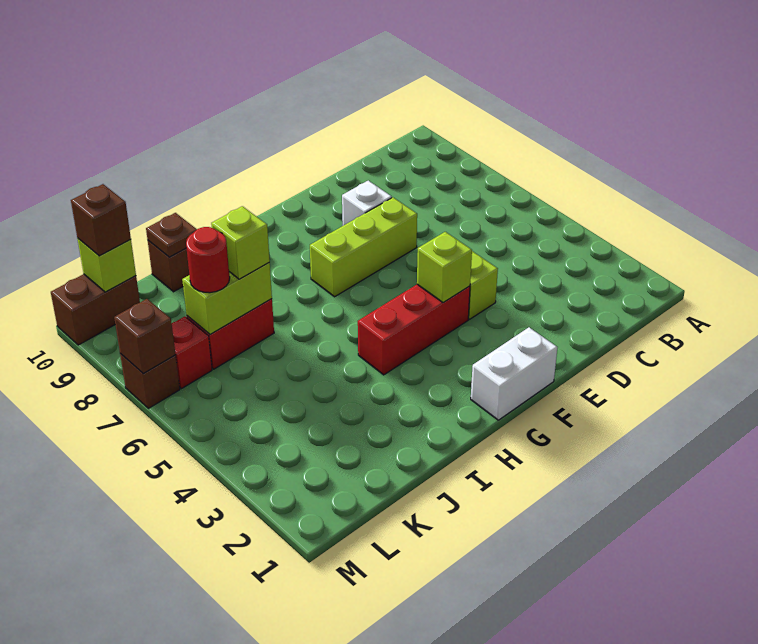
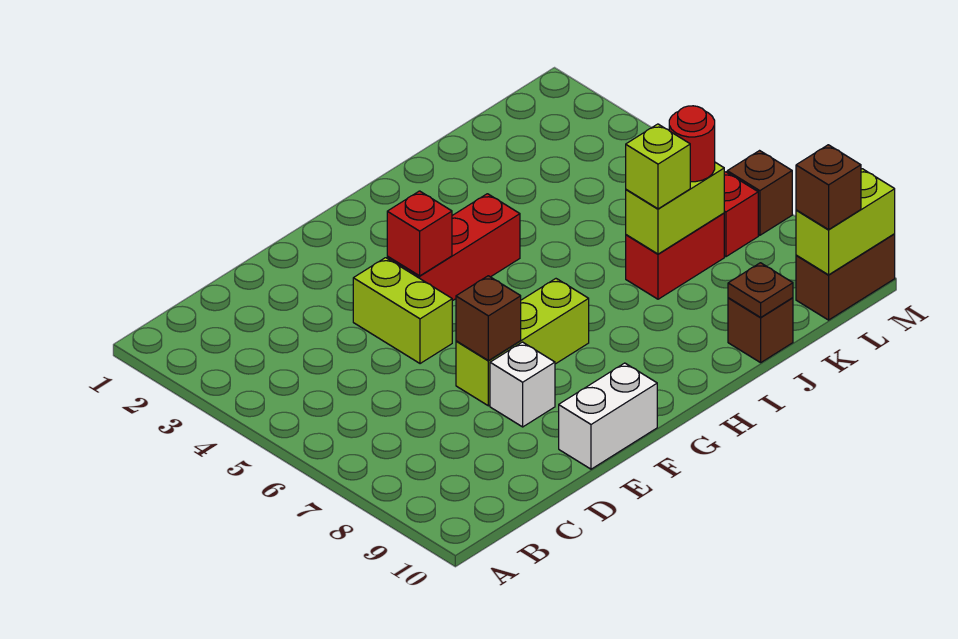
white 1x2 brick [471,327,558,420] -> white 1x2 brick moved to [559,363,657,469]
lime 1x1 brick [417,232,472,303] -> red 1x1 brick [387,191,452,276]
lime 1x1 brick [77,238,136,292] -> lime 1x2 brick [796,169,895,275]
brown 1x1 brick [114,299,176,374] -> brown 1x1 brick moved to [456,276,521,361]

